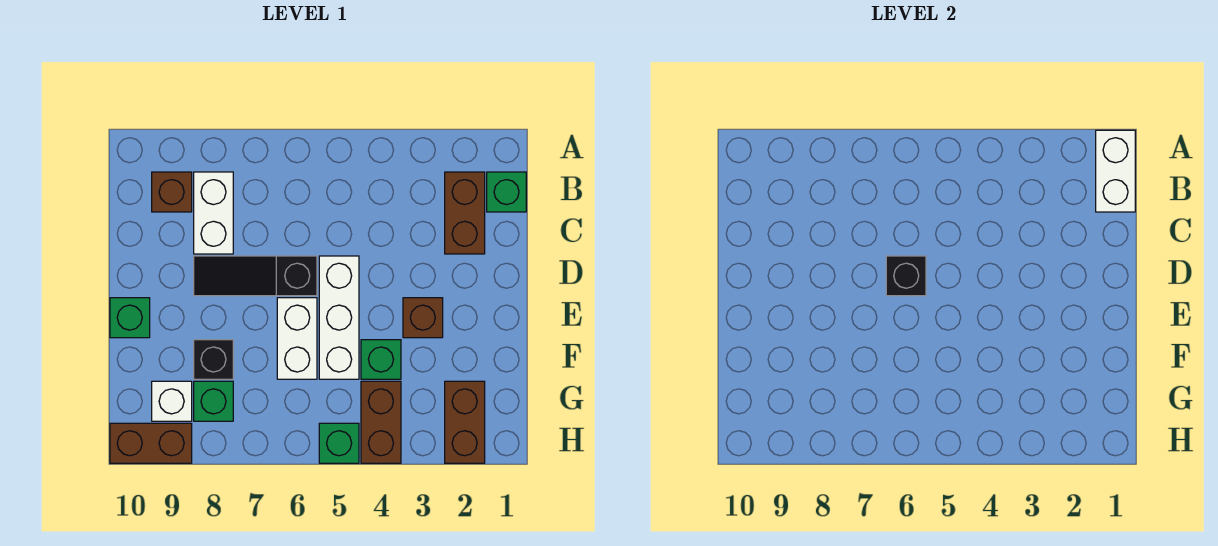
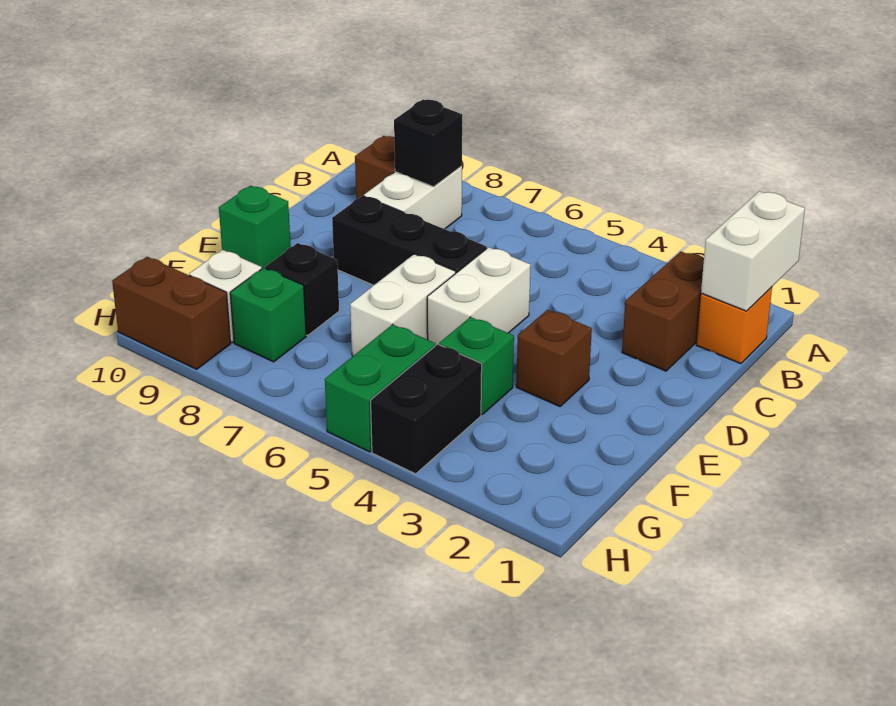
green 1x1 brick [487,172,526,212] -> orange 1x1 brick [696,287,772,364]
white 1x3 brick [319,256,359,379] -> white 1x2 brick [427,247,531,346]
black 1x3 slope [194,256,317,296] -> black 1x3 brick [332,196,487,285]
black 1x1 brick [886,256,926,296] -> black 1x1 brick moved to [394,100,462,187]
brown 1x2 brick [445,381,485,463] -> none
brown 1x2 brick [361,381,401,463] -> black 1x2 brick [371,344,482,474]
green 1x1 brick [319,423,359,463] -> green 1x2 brick [325,324,435,452]

